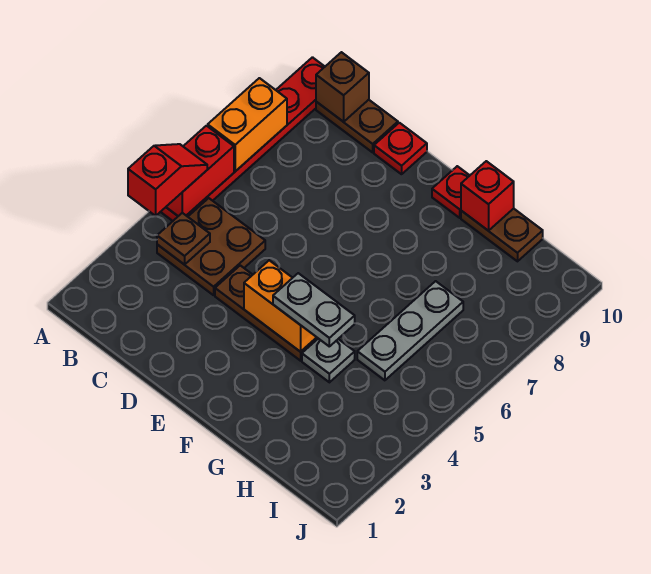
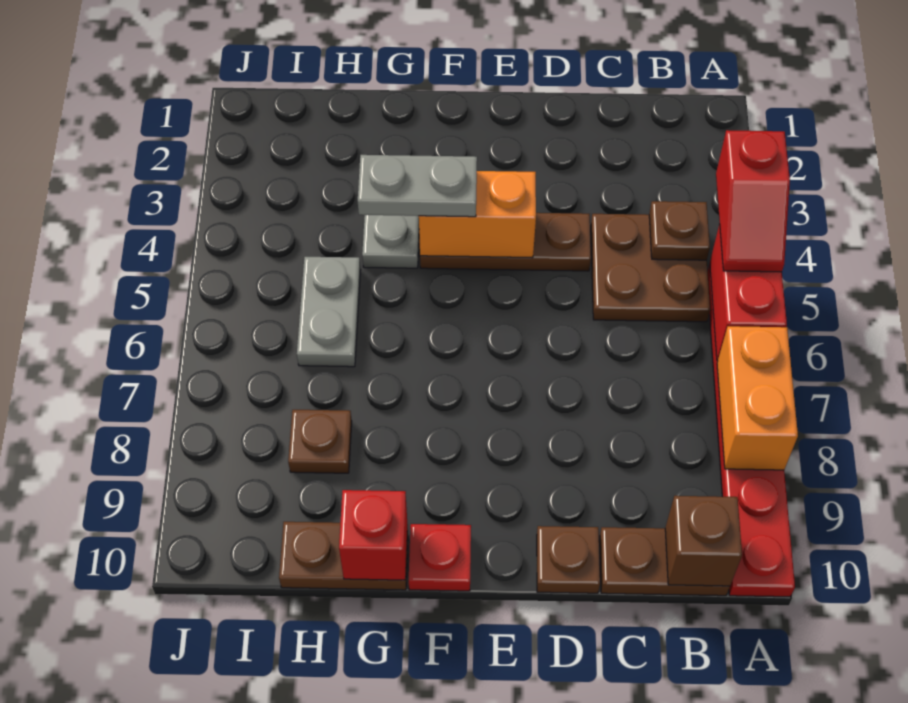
red 1x1 plate [374,123,427,174] -> brown 1x1 plate [537,526,600,593]
grey 1x3 plate [357,281,463,380] -> grey 1x2 plate [297,257,361,367]
none -> brown 1x1 plate [288,410,352,473]

